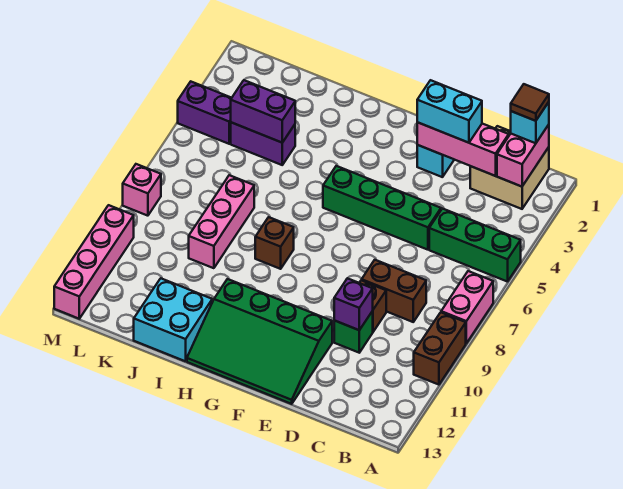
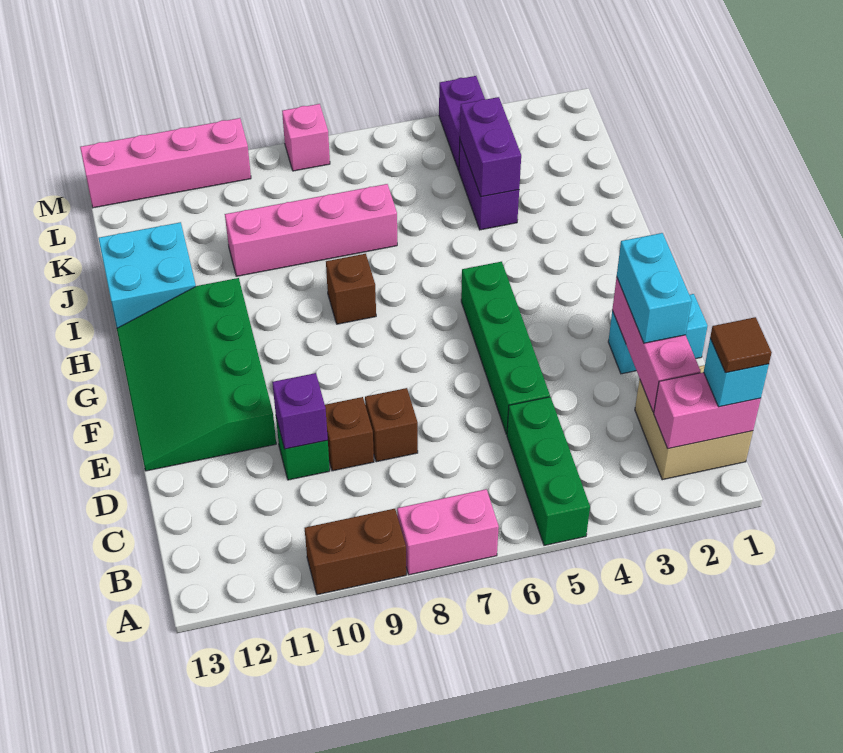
brown 1x2 brick [362,260,426,322] -> brown 1x1 brick [365,388,418,462]
pink 1x3 brick [189,175,254,268] -> pink 1x4 brick [225,184,397,276]

